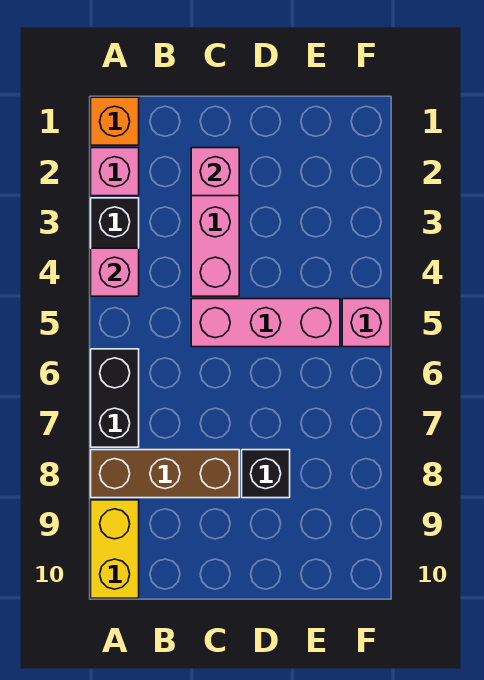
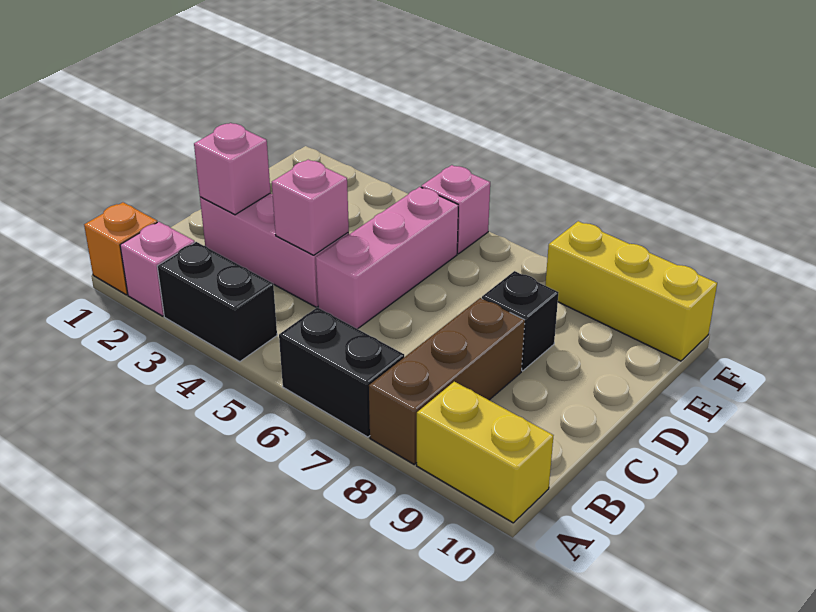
pink 1x1 brick [91,248,139,296] -> pink 1x1 brick moved to [272,160,349,255]
none -> yellow 1x3 brick [545,221,717,361]

